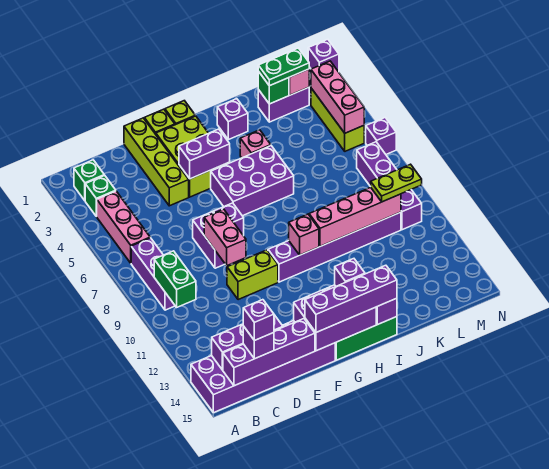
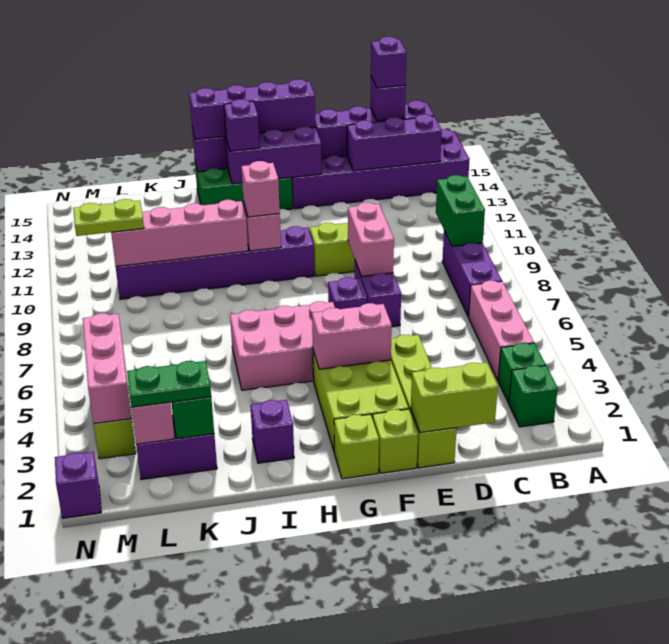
none -> lime 1x2 brick [411,363,498,433]
purple 1x2 brick [179,129,230,179] -> pink 1x2 brick [312,303,392,369]
purple 2x3 brick [211,146,294,216] -> pink 2x3 brick [230,301,335,390]
pink 1x1 brick [240,130,271,158] -> pink 1x1 brick moved to [241,161,280,217]
purple 1x4 brick [357,142,422,230] -> none
purple 1x1 brick [366,118,396,154] -> none

